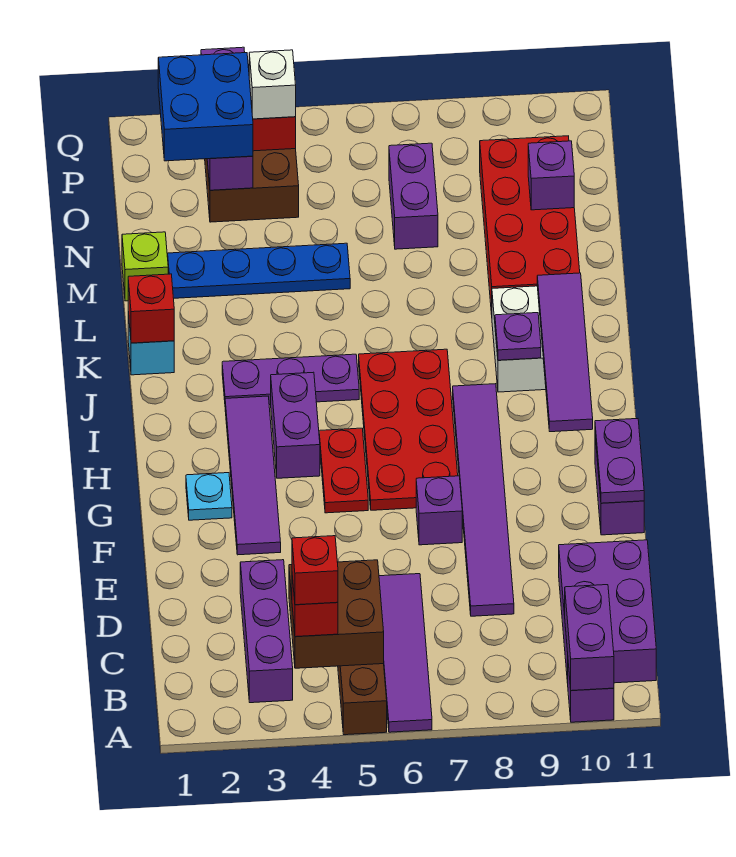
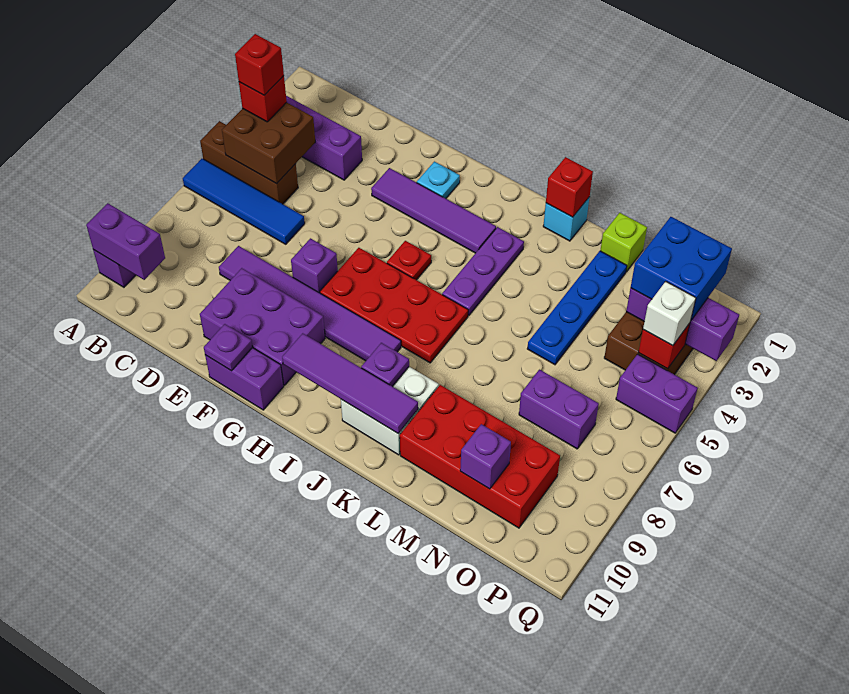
purple 1x4 tile [379,574,432,732] -> blue 1x4 tile [183,159,305,244]
purple 2x3 brick [559,540,656,683] -> purple 2x3 brick moved to [200,268,325,385]
purple 1x2 plate [595,419,644,503] -> purple 1x1 plate [204,324,253,371]
red 1x2 plate [319,428,368,513] -> red 1x1 plate [387,241,431,280]
purple 1x2 brick [271,372,320,478] -> purple 1x2 brick moved to [616,354,698,433]

